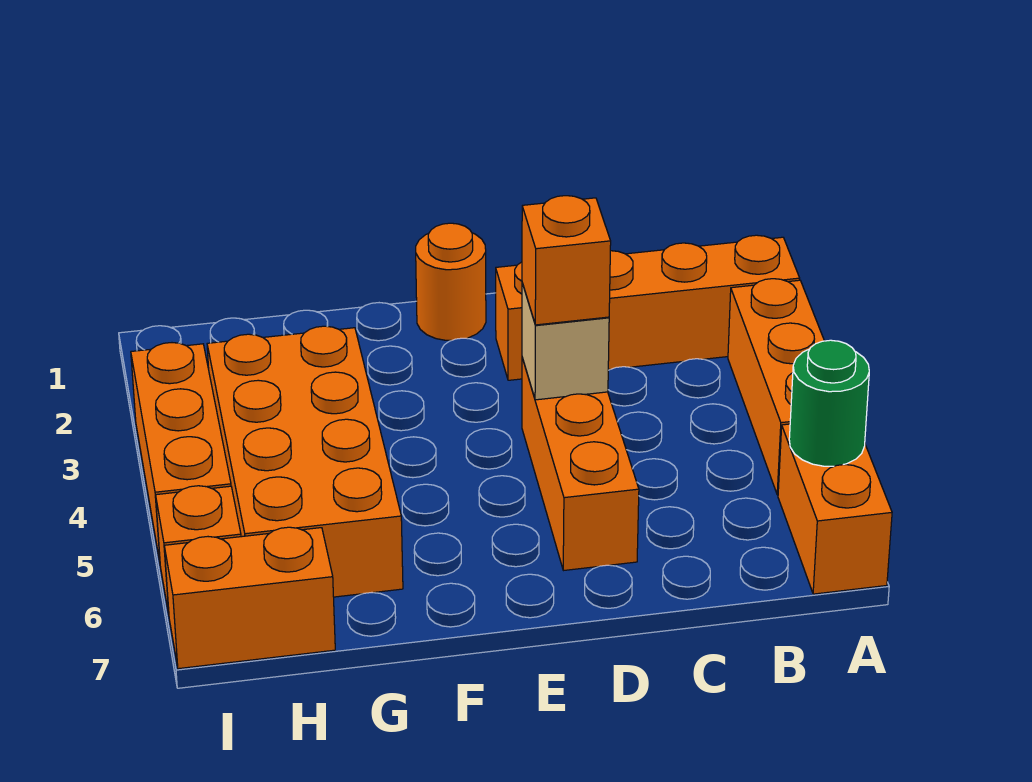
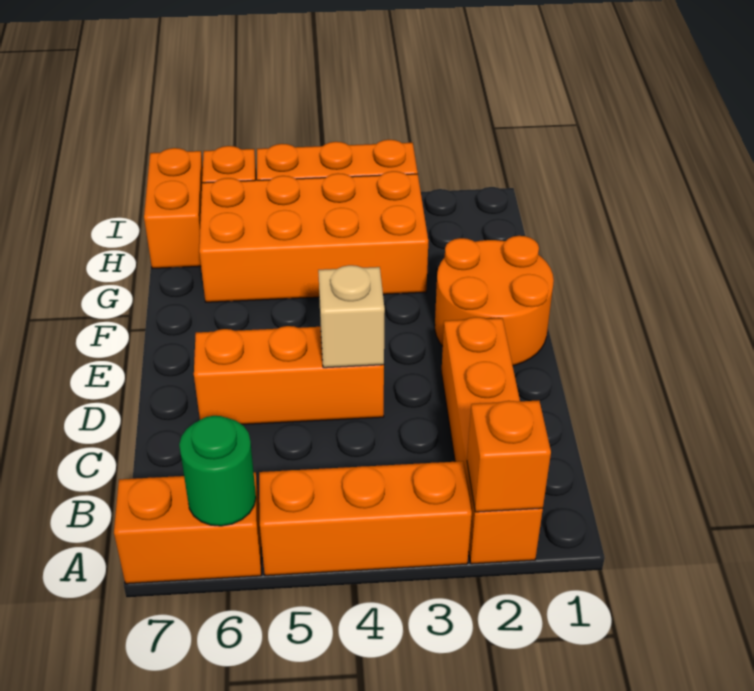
orange 1x1 brick [522,196,611,325] -> orange 1x1 brick moved to [467,400,551,512]
orange 1x1 round brick [416,223,486,340] -> orange 2x2 round brick [435,236,554,366]

